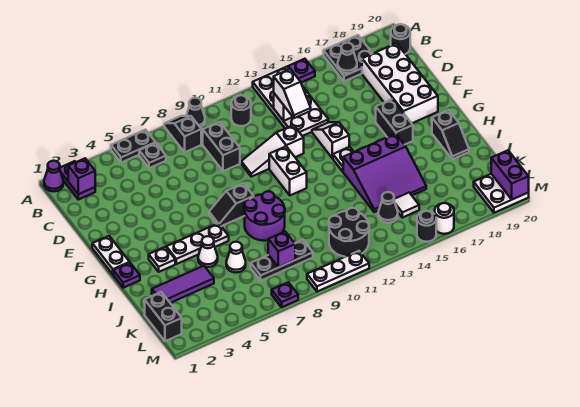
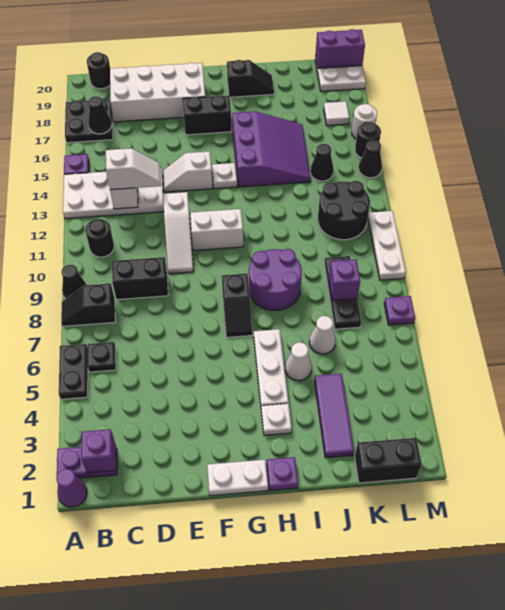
white 1x1 tile [394,193,419,218] -> white 1x1 tile moved to [324,101,349,126]
none -> black 1x1 cone [359,140,382,178]

